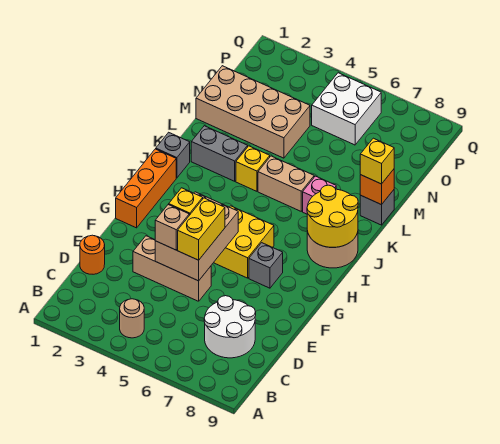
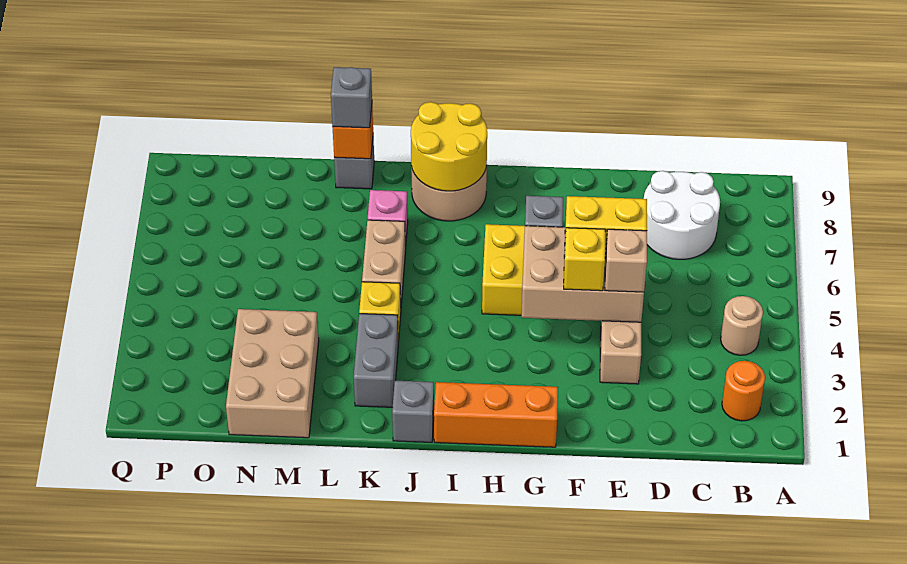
orange 1x1 round brick [80,235,105,274] -> orange 1x1 round brick moved to [722,361,765,421]
yellow 1x1 brick [360,138,394,184] -> grey 1x1 brick [331,67,372,128]
tan 2x4 brick [196,66,310,158] -> tan 2x3 brick [226,309,319,438]
white 2x2 brick [312,73,381,145] -> none

